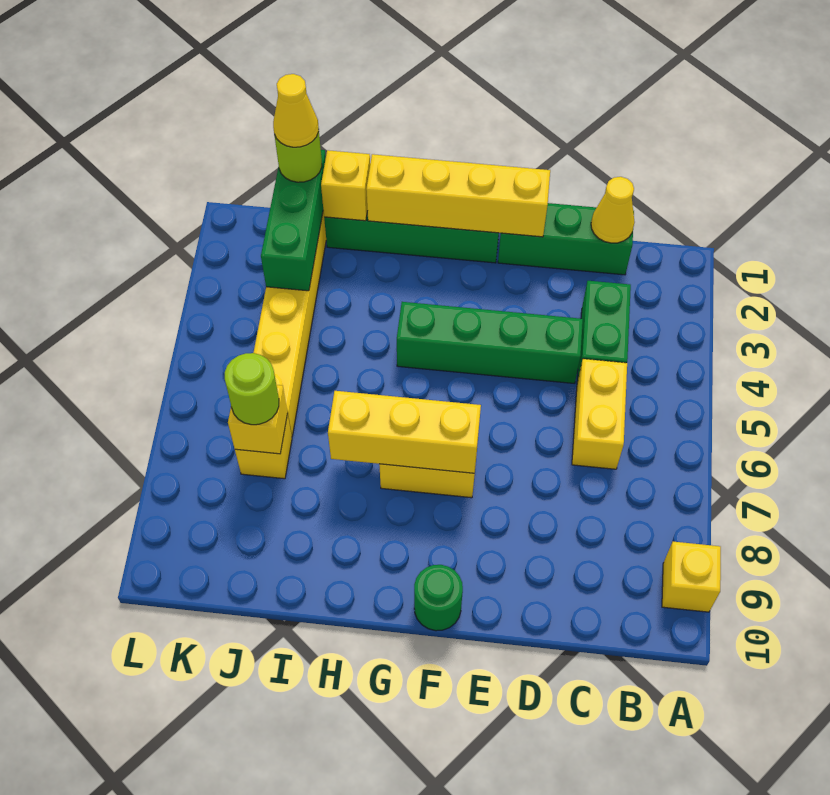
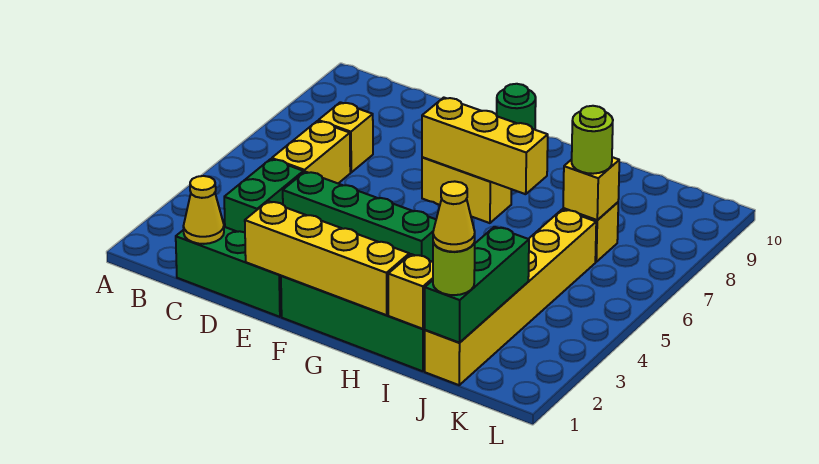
yellow 1x1 brick [662,542,721,612] -> yellow 1x1 brick moved to [318,102,373,172]

